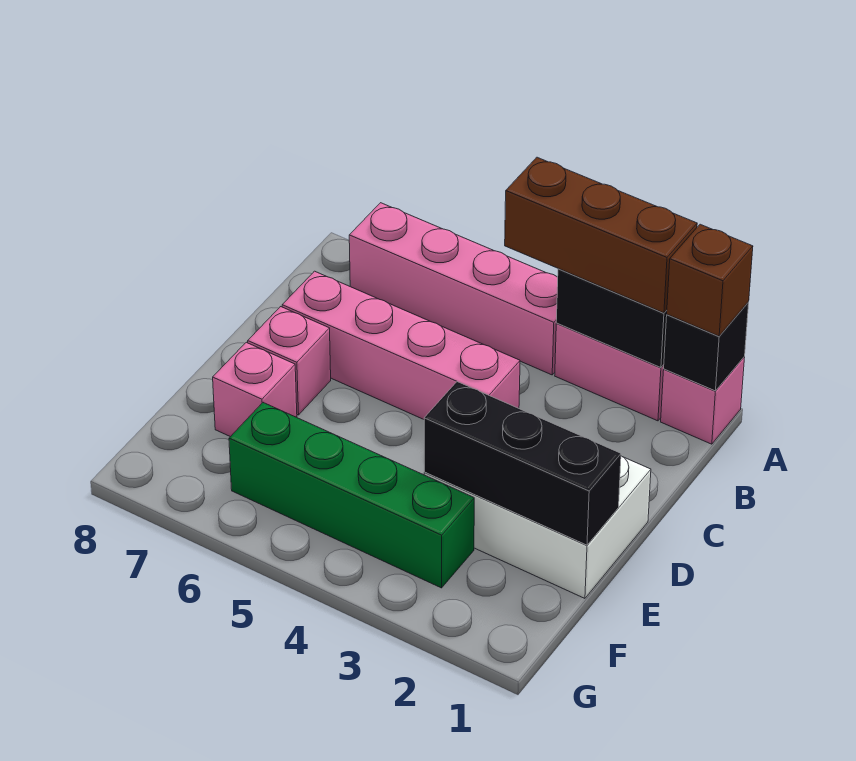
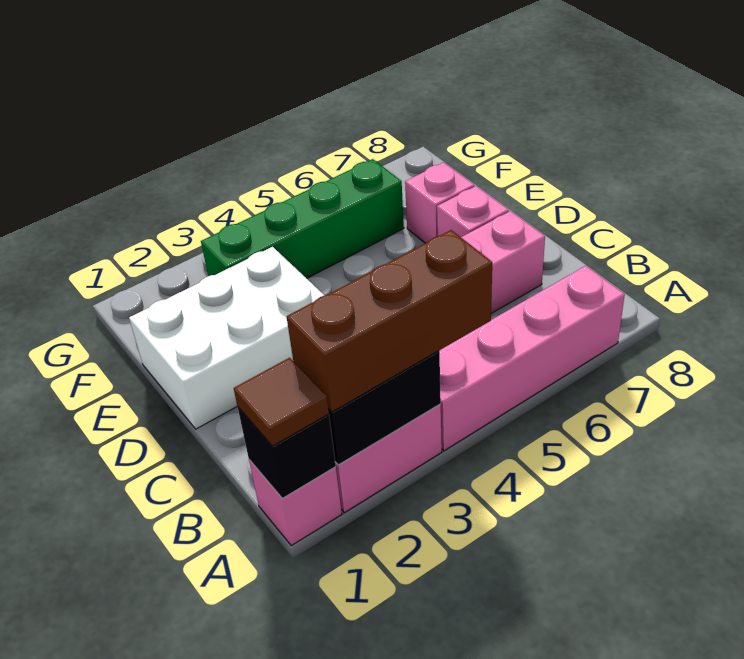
brown 1x1 brick [667,224,753,336] -> brown 1x1 tile [234,358,329,446]
black 1x3 brick [424,382,621,545] -> none

